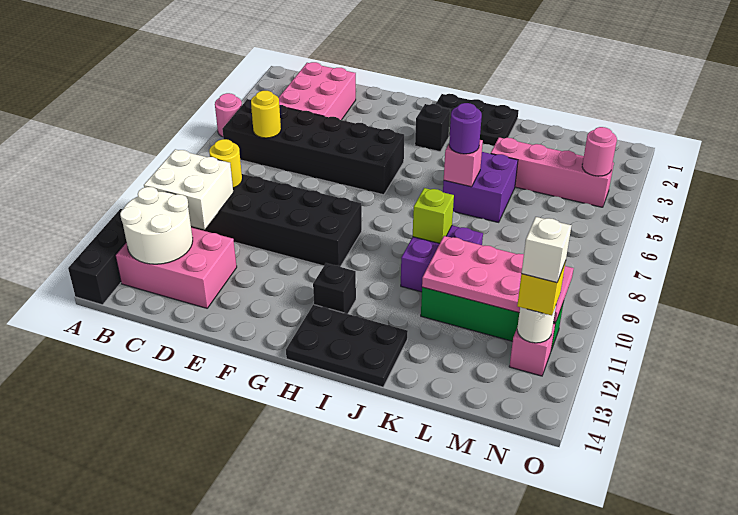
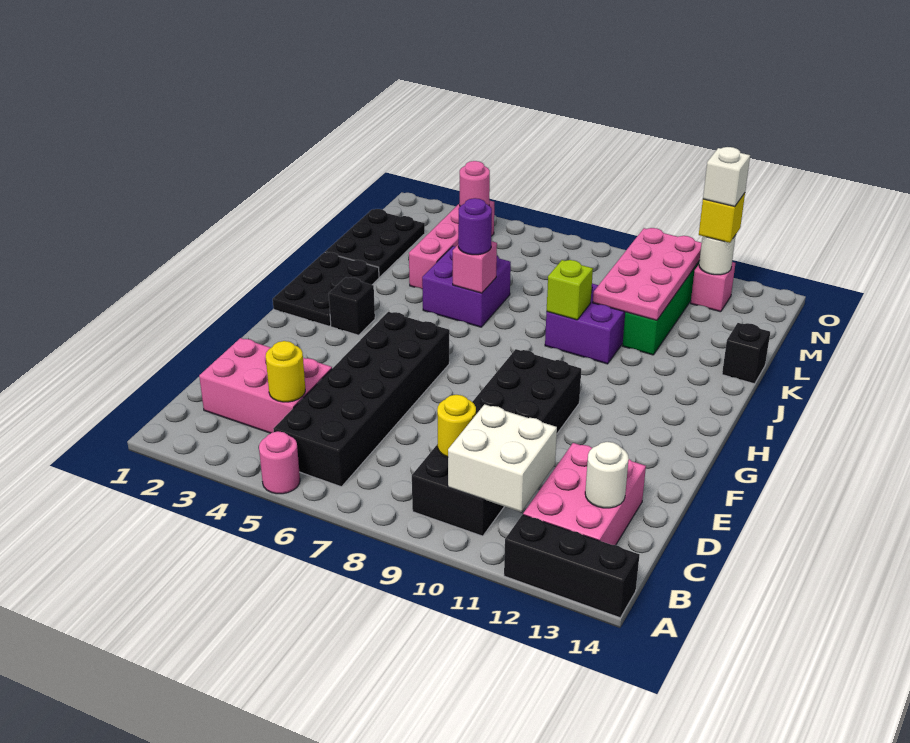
white 2x2 round brick [120,187,193,264] -> white 1x1 round brick [585,442,629,508]
yellow 1x1 round brick [251,91,281,138] -> yellow 1x1 round brick moved to [266,341,305,402]
black 1x1 brick [313,263,356,314] -> black 1x1 brick moved to [722,323,770,384]
black 2x3 plate [286,305,408,387] -> black 2x3 plate moved to [325,209,425,277]

